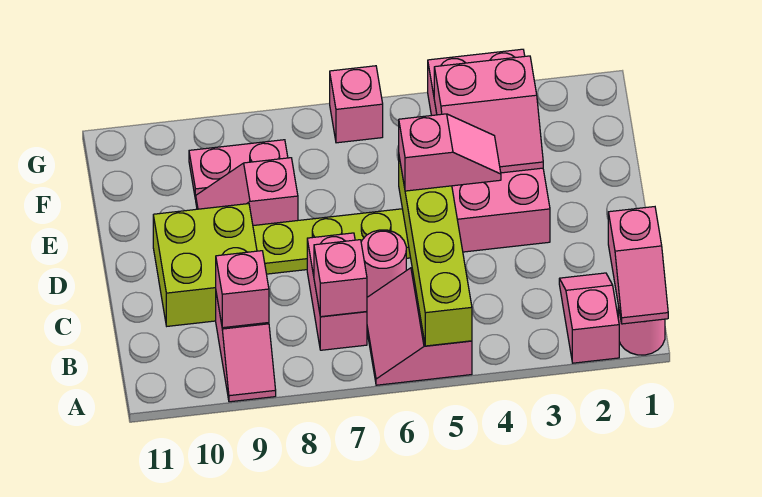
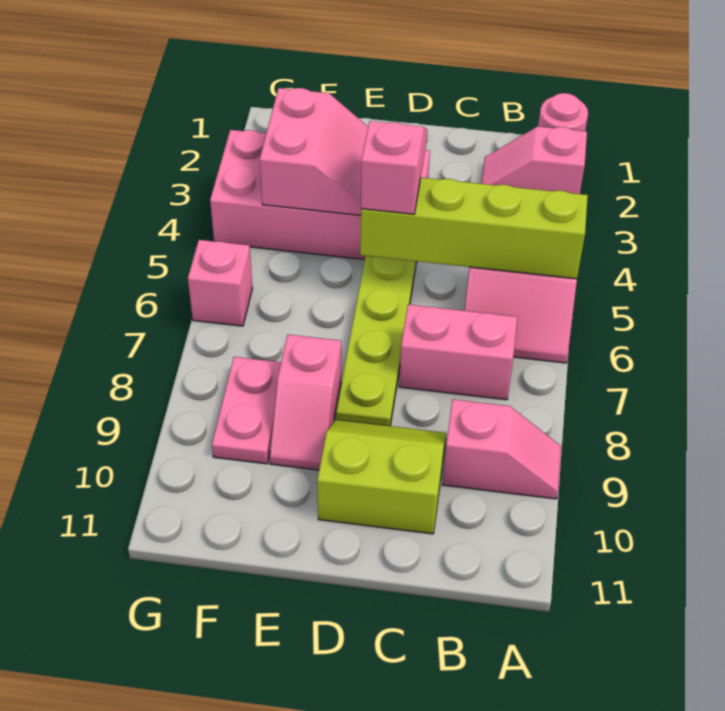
pink 1x2 slope [608,207,668,324] -> none
pink 1x1 brick [314,240,367,317] -> none
pink 1x1 brick [216,251,269,328] -> none
pink 1x1 round brick [361,230,406,297] -> none
lime 2x2 brick [153,204,257,326] -> lime 2x2 slope [317,420,446,534]

